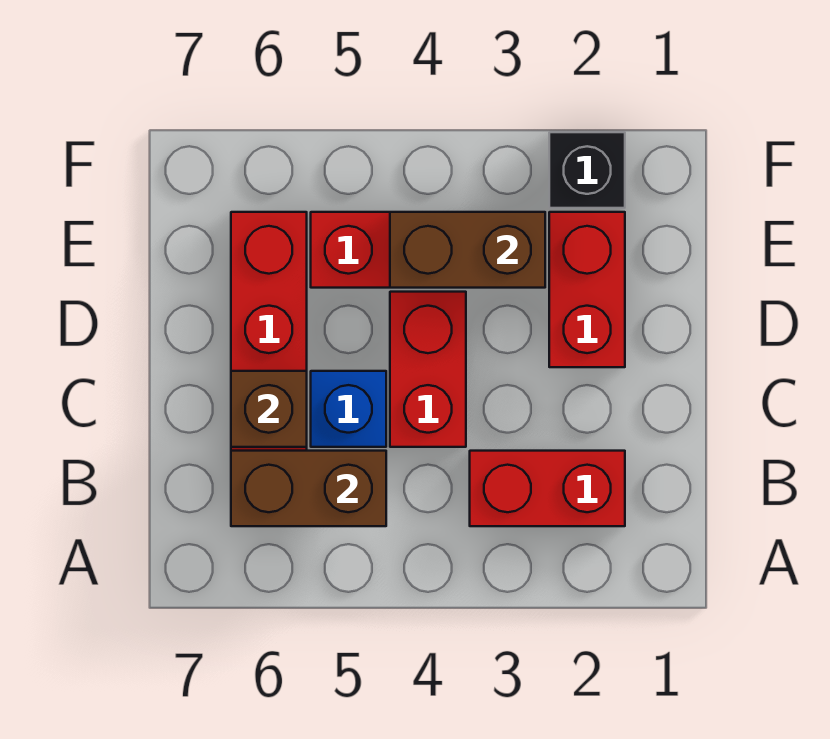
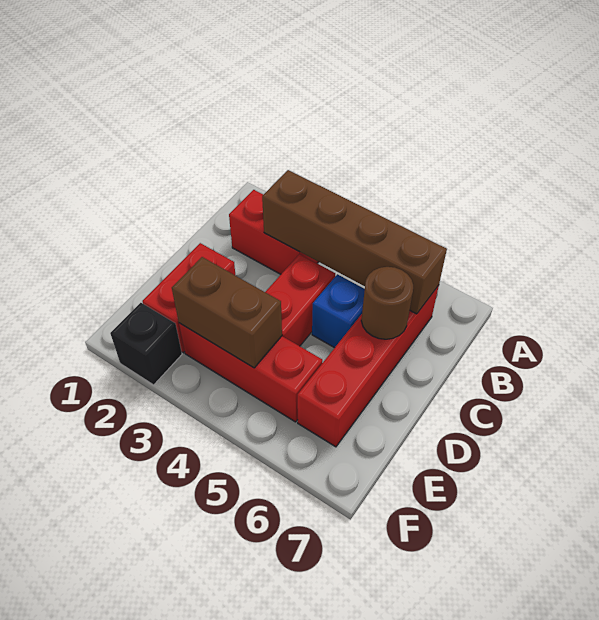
brown 1x2 brick [231,451,386,526] -> brown 1x4 brick [262,170,447,314]
brown 1x1 brick [231,371,307,447] -> brown 1x1 round brick [361,267,413,339]

